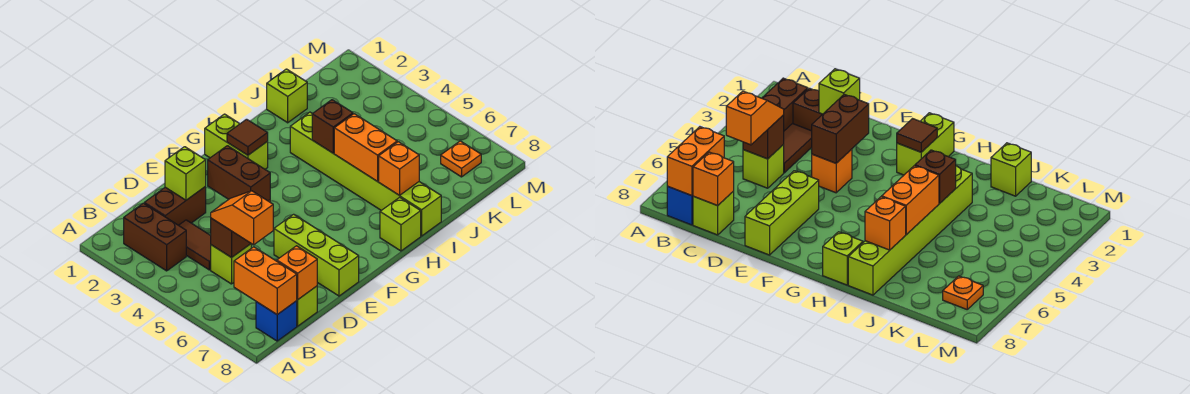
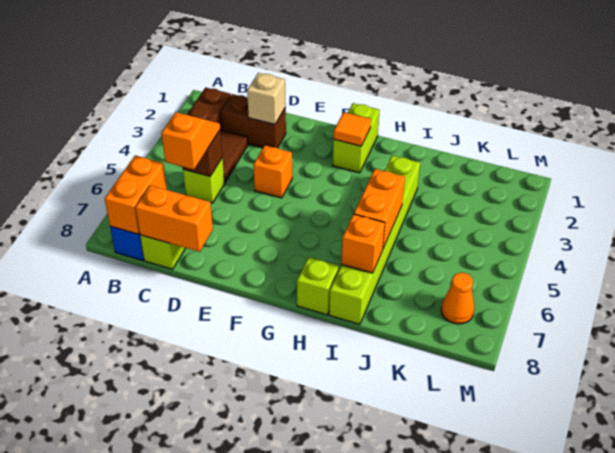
orange 1x1 brick [277,246,317,300] -> orange 1x2 brick [135,185,213,252]
lime 1x1 brick [165,147,206,200] -> tan 1x1 brick [247,73,286,124]
brown 1x2 brick [208,146,270,201] -> none
lime 1x3 brick [274,214,359,296] -> none
brown 1x1 tile [227,119,268,155] -> orange 1x1 tile [334,112,371,146]
brown 1x1 brick [312,100,353,153] -> none
lime 1x1 brick [267,69,307,123] -> none
orange 1x1 plate [441,141,481,177] -> orange 1x1 cone [441,273,474,324]

